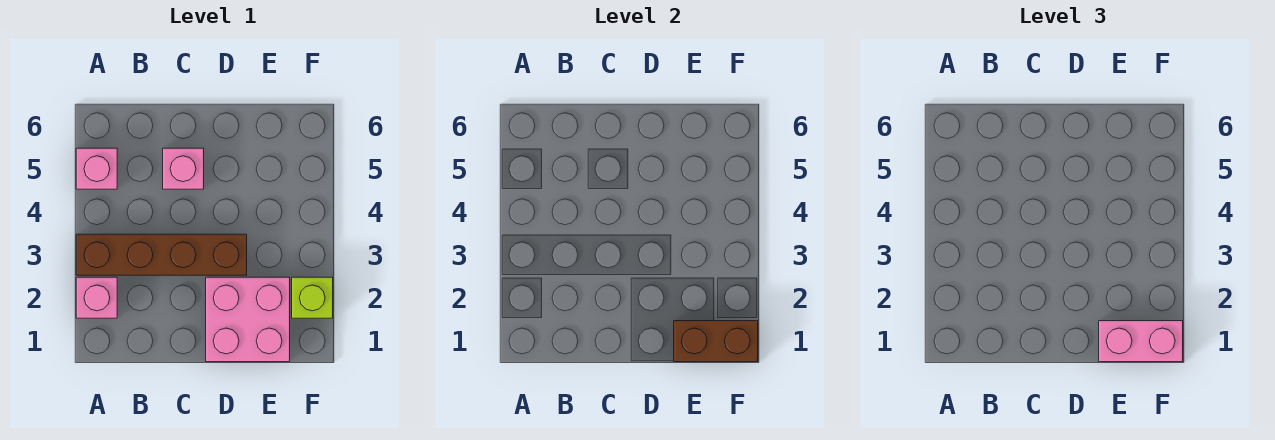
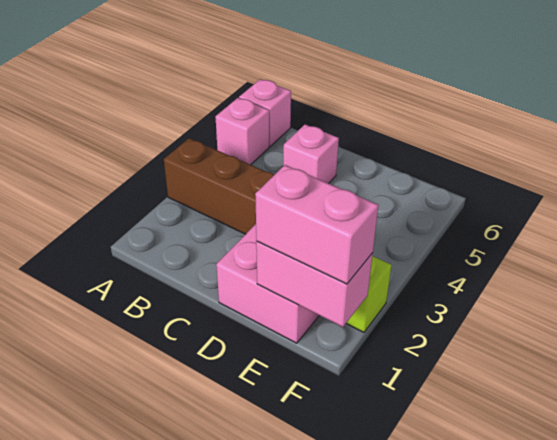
pink 1x1 brick [76,277,117,318] -> pink 1x1 brick moved to [239,79,291,146]
brown 1x2 brick [674,321,758,362] -> pink 1x2 brick [256,242,373,327]

